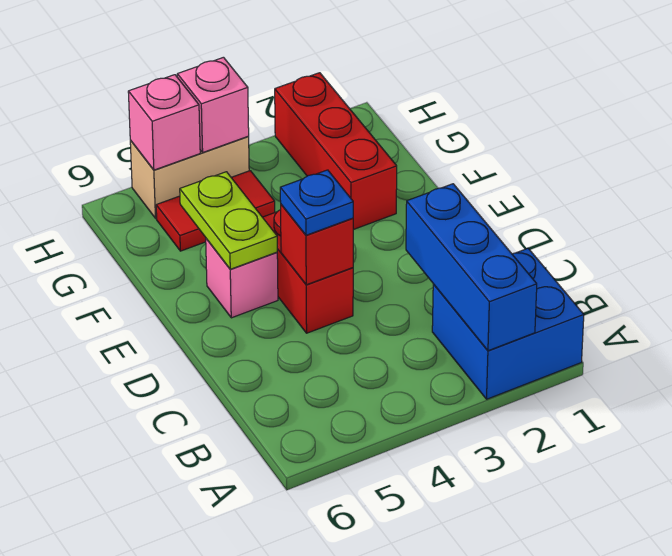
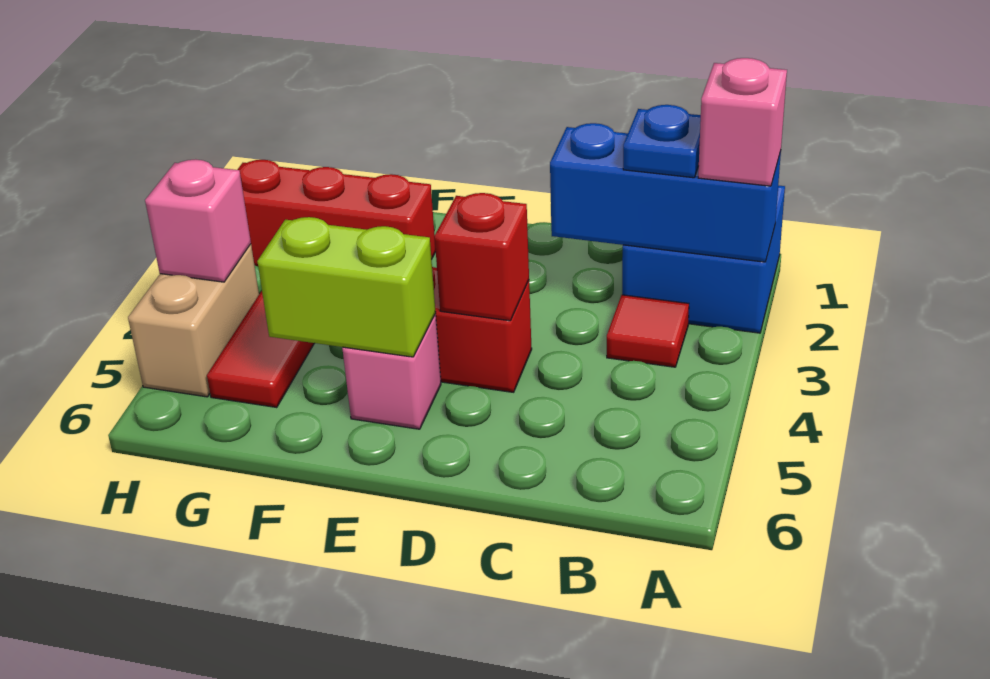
none -> red 1x1 tile [607,295,689,367]
blue 1x1 plate [280,170,353,235] -> blue 1x1 plate moved to [623,105,701,178]
lime 1x2 plate [180,172,277,269] -> lime 1x2 brick [257,217,436,357]
pink 1x1 brick [128,75,200,170] -> pink 1x1 brick moved to [698,58,787,186]

